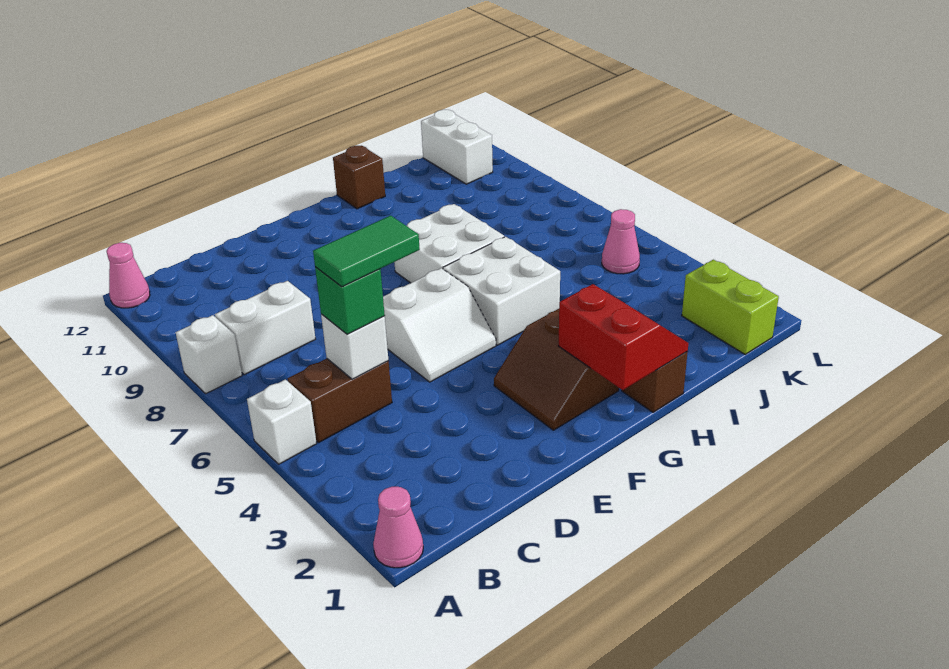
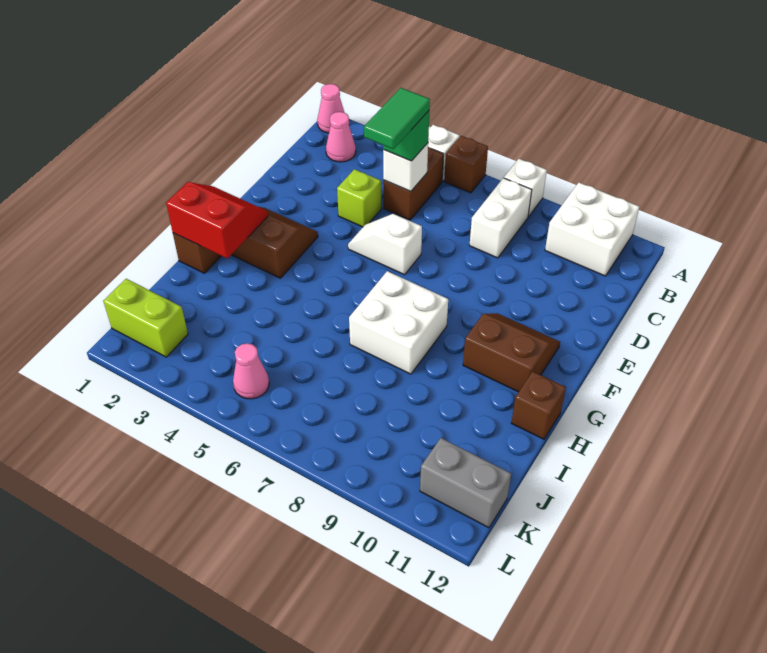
none -> brown 1x1 brick [444,136,488,193]
pink 1x1 cone [106,243,150,308] -> pink 1x1 cone moved to [326,112,356,162]
none -> lime 1x1 brick [337,169,381,227]
white 2x2 slope [383,268,496,382] -> white 1x2 slope [348,214,422,275]
none -> brown 2x2 slope [463,313,560,392]
red 2x2 slope [558,284,688,390] -> red 2x2 slope turned to [166,182,268,258]
white 2x2 brick [443,237,560,345] -> white 2x2 brick moved to [545,183,639,276]
white 1x2 brick [421,110,493,184] -> grey 1x2 brick [420,438,511,528]

